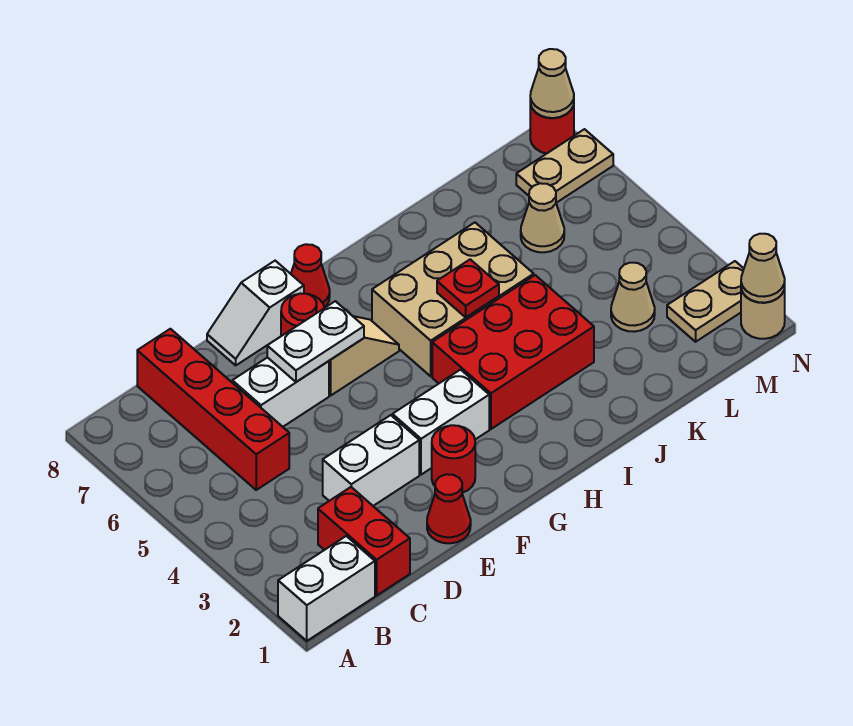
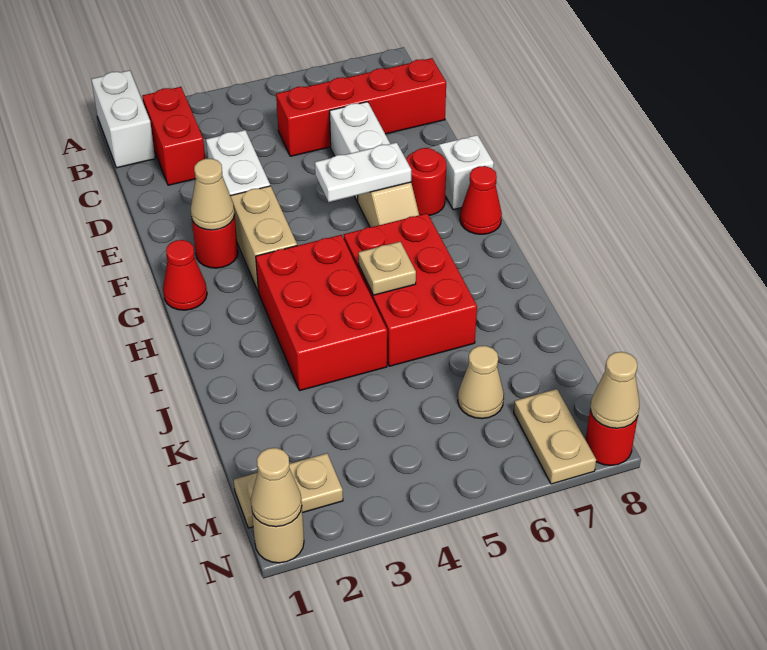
red 1x2 brick [318,487,410,595] -> red 1x2 brick turned to [142,87,205,185]
red 1x1 cone [427,474,471,543] -> red 1x1 cone moved to [163,240,207,310]
white 1x2 plate [267,301,364,382] -> white 1x2 plate turned to [315,142,411,202]
white 1x2 brick [392,370,489,475] -> tan 1x2 brick [230,186,297,292]
tan 2x3 brick [372,223,534,376] -> red 2x3 brick [344,213,477,366]
red 1x1 plate [437,259,499,317] -> tan 1x1 plate [358,242,416,295]
tan 1x1 cone [611,263,655,332] -> tan 1x1 cone moved to [191,159,235,230]
tan 1x2 plate [667,261,744,342] -> tan 1x2 plate turned to [234,453,343,528]

